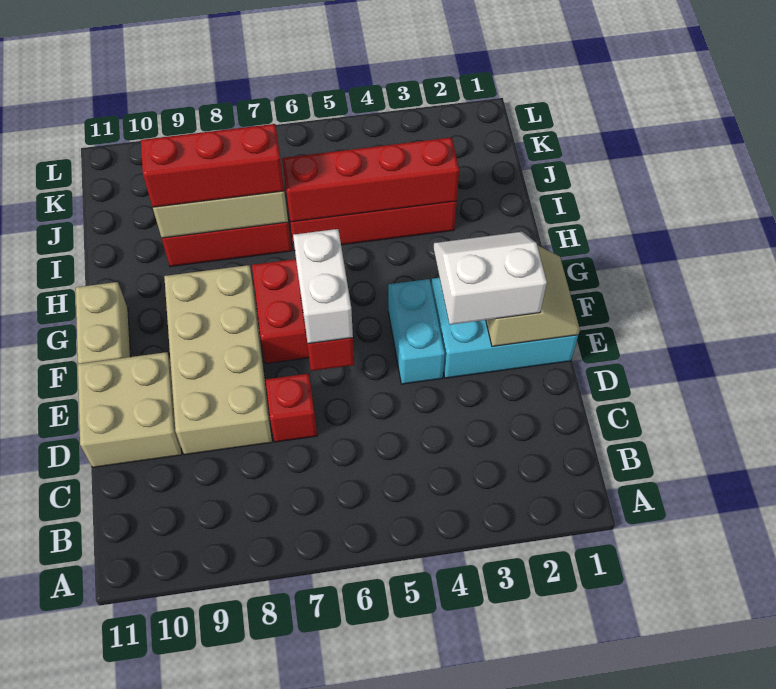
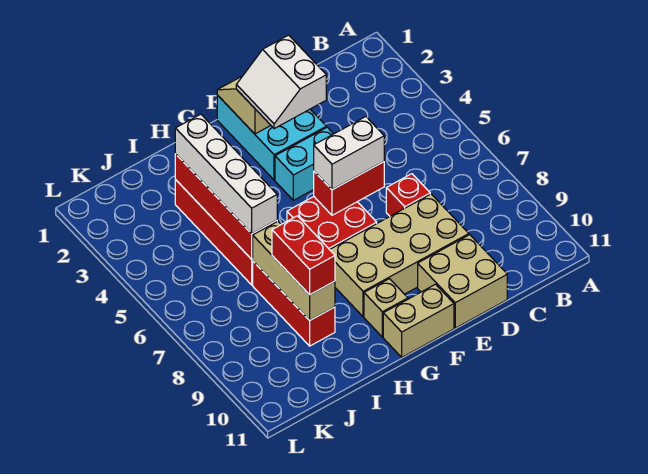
none -> tan 1x1 brick [364,279,408,337]
none -> white 1x4 brick [175,114,277,234]
red 1x3 brick [141,124,284,207] -> red 1x2 brick [272,216,335,295]

